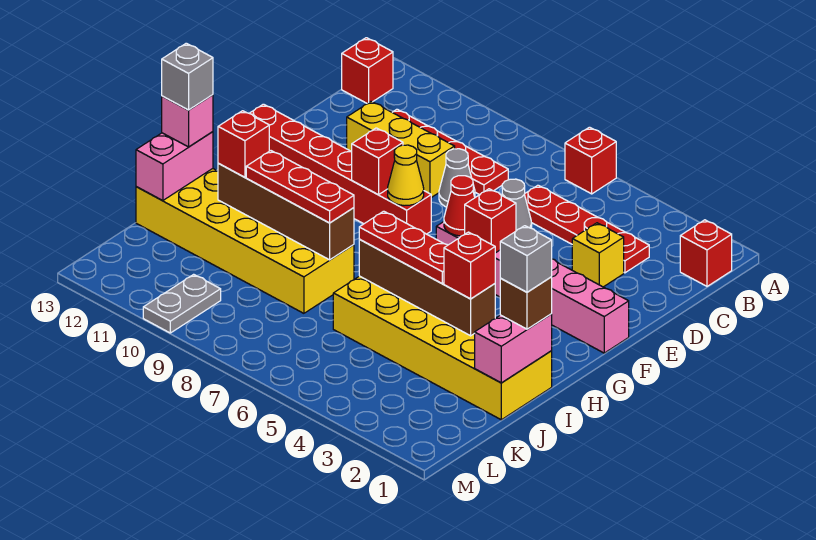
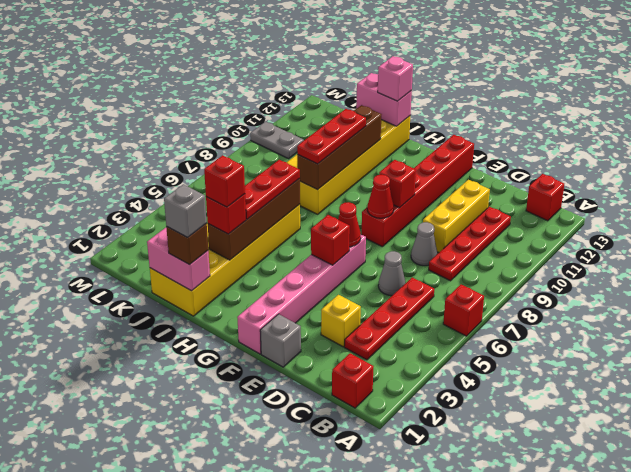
yellow 1x1 cone [388,145,424,206] -> red 1x1 cone [367,175,394,218]
red 1x1 brick [218,111,269,177] -> red 1x1 brick moved to [204,155,245,207]
grey 1x1 brick [162,43,213,110] -> grey 1x1 brick moved to [260,314,301,367]

